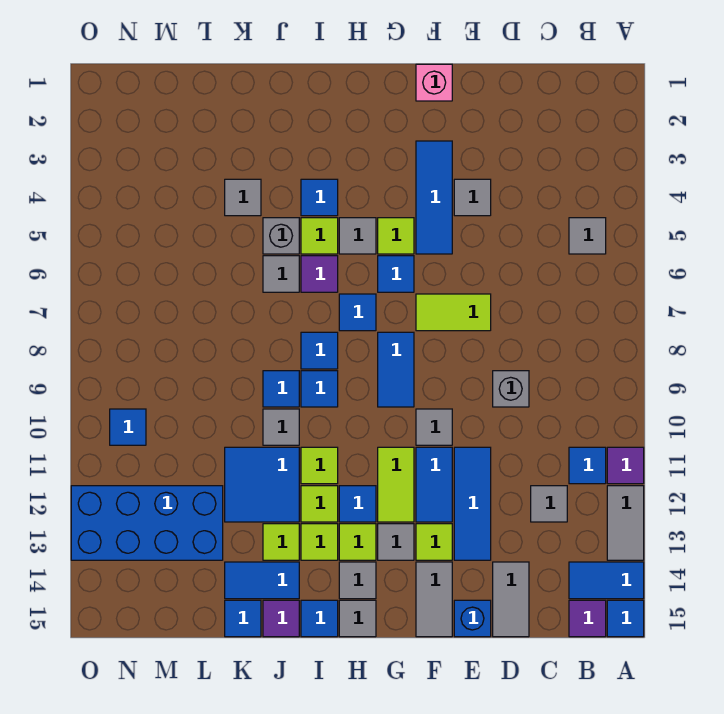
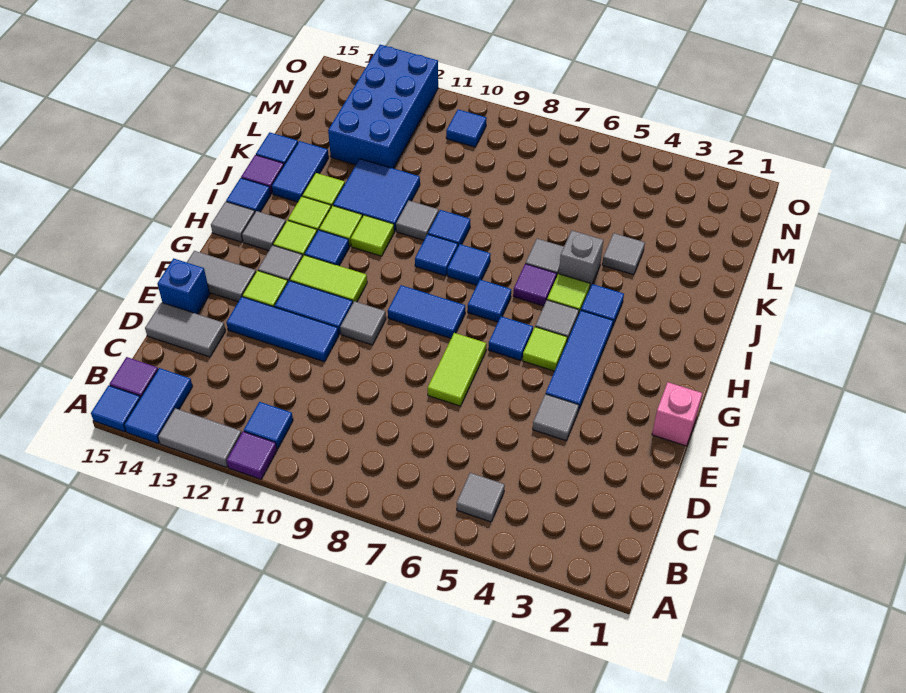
grey 1x1 tile [531,486,567,522] -> none
grey 1x1 brick [493,371,529,407] -> none
blue 1x3 tile [416,141,452,254] -> blue 1x3 tile turned to [546,311,613,411]

